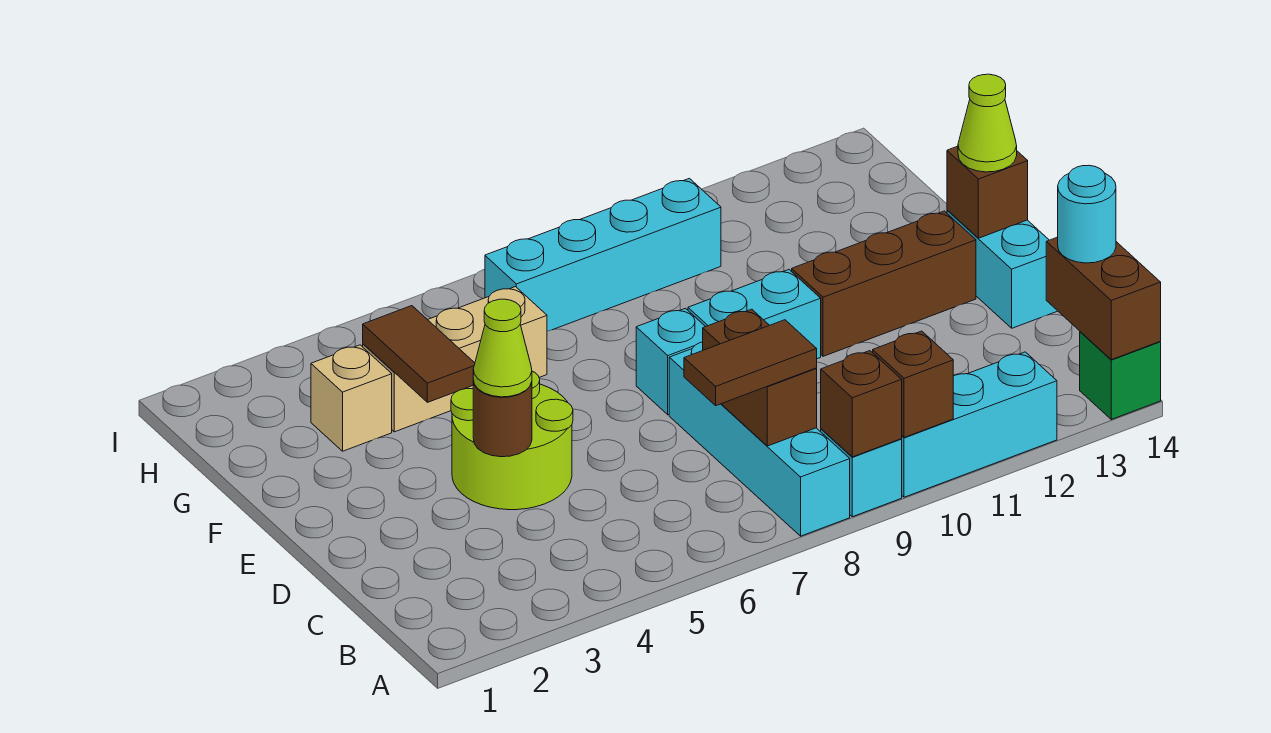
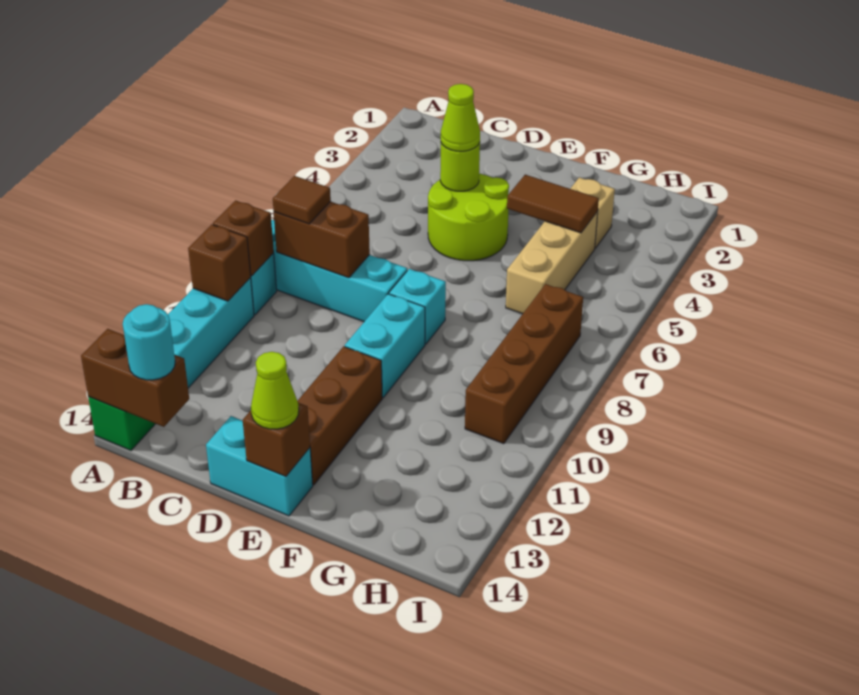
brown 1x2 tile [684,320,817,406] -> brown 1x1 tile [273,176,331,224]
brown 1x1 round brick [473,380,532,457] -> lime 1x1 round brick [440,143,480,191]
cyan 1x4 brick [485,178,721,331] -> brown 1x4 brick [465,284,583,444]

